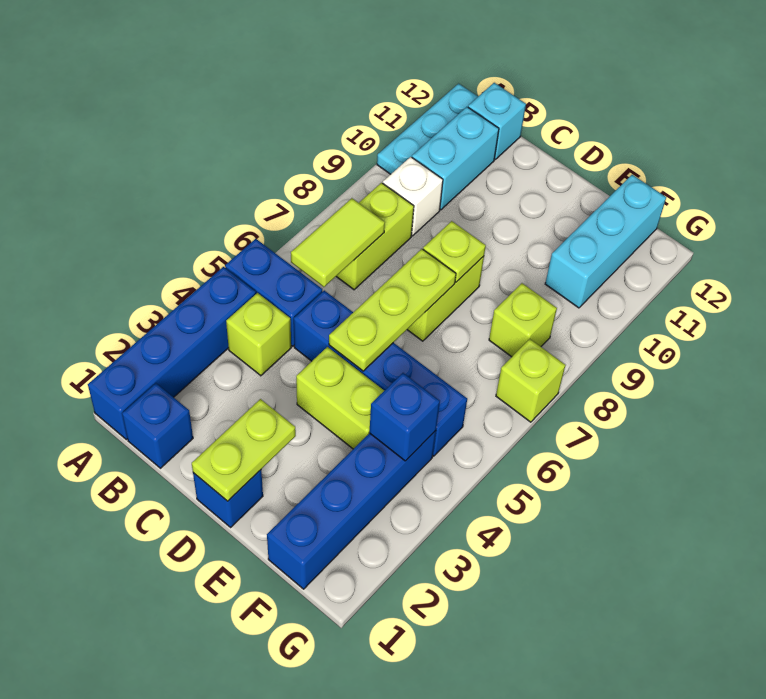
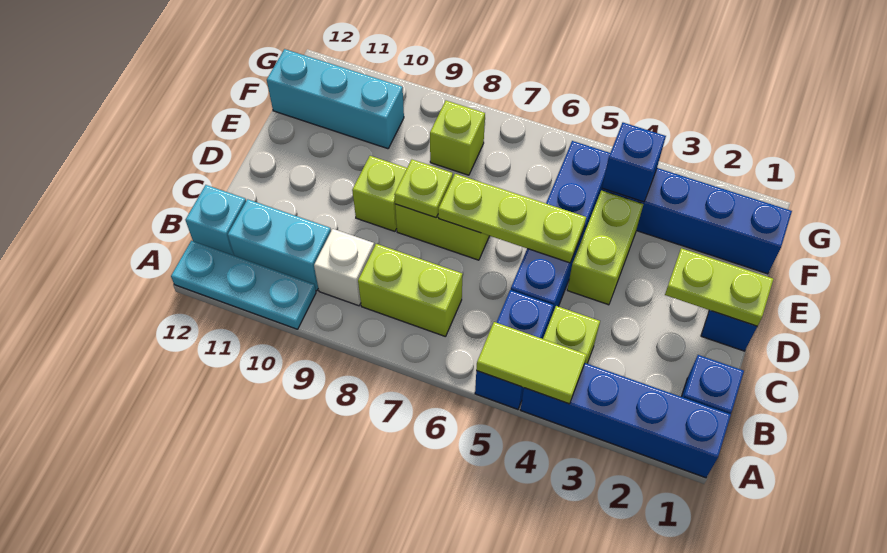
lime 1x2 tile [291,198,385,287] -> lime 1x2 tile moved to [476,322,587,404]
lime 1x1 brick [496,339,566,422] -> lime 1x1 brick moved to [352,156,407,231]

